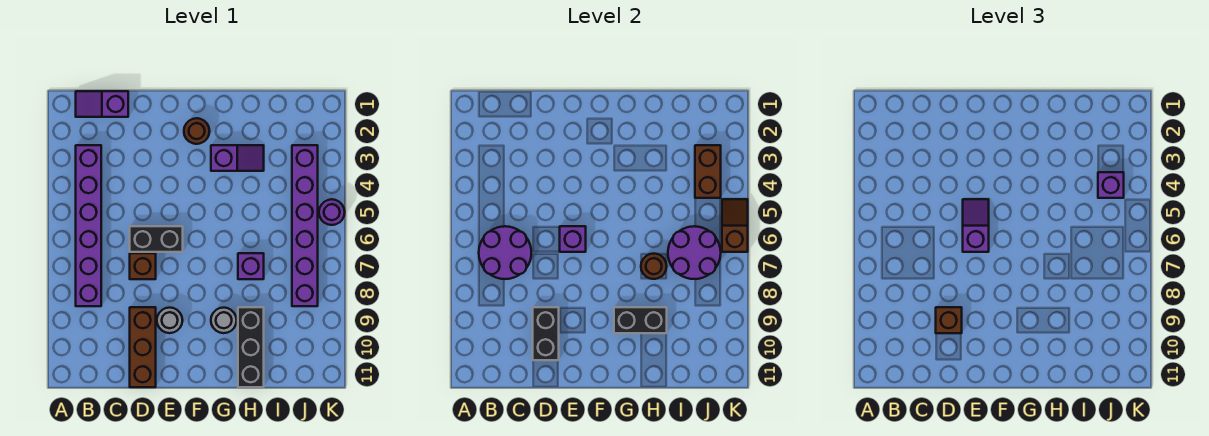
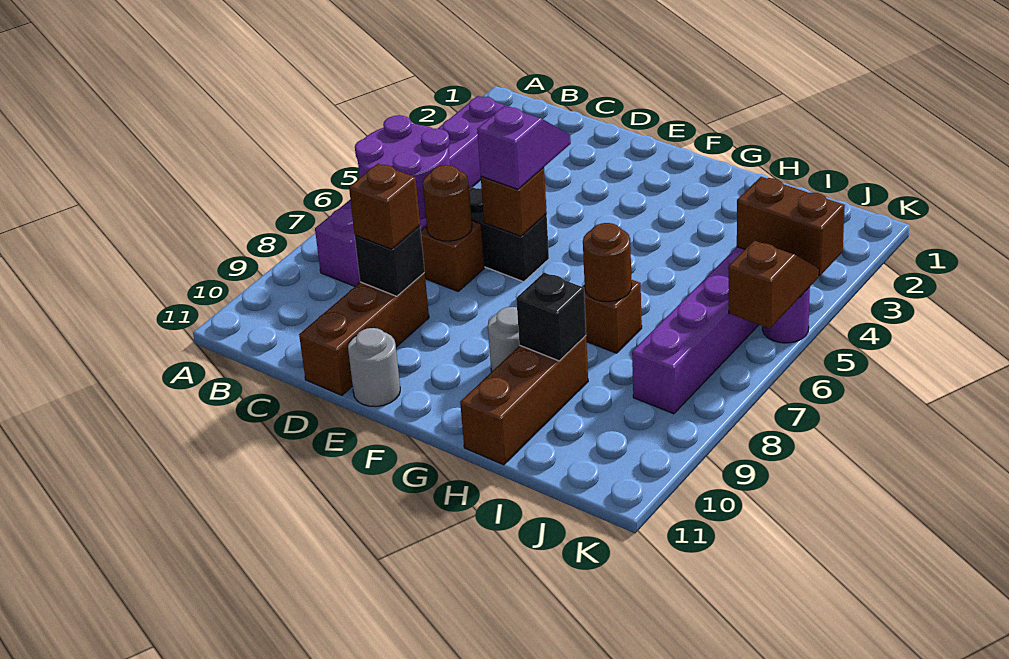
purple 1x2 slope [76,91,128,117] -> none
black 1x2 brick [533,307,559,360] -> black 1x1 brick [355,226,425,296]
purple 1x1 brick [560,226,586,252] -> brown 1x1 brick [481,167,547,236]
grey 1x1 round brick [157,308,183,333] -> grey 1x1 round brick moved to [348,328,400,407]
brown 1x1 round brick [184,118,210,144] -> brown 1x1 round brick moved to [423,165,472,241]
purple 1x2 slope [211,145,264,171] -> none
black 1x2 brick [614,307,667,333] -> black 1x1 brick [516,273,586,361]
purple 1x1 brick [238,253,264,279] -> brown 1x1 brick [582,280,642,353]
black 1x3 brick [238,307,264,387] -> brown 1x3 brick [460,336,588,465]
purple 2x2 round brick [668,226,721,279] -> none
brown 1x2 brick [695,145,721,198] -> brown 1x2 brick turned to [737,177,845,276]
purple 1x1 brick [1098,172,1124,198] -> none

